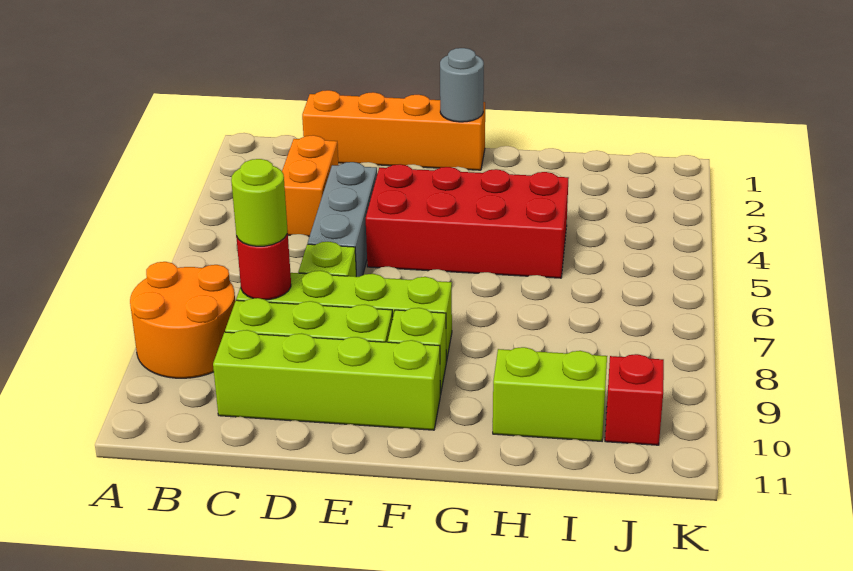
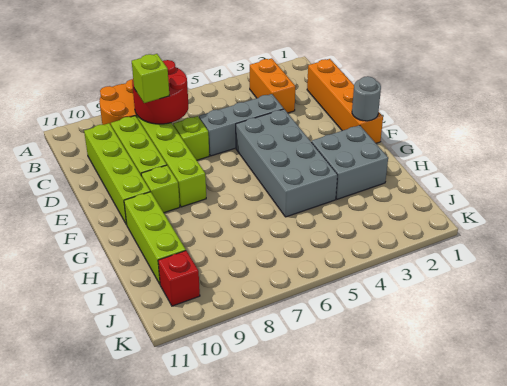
orange 1x2 brick [282,135,338,236] -> orange 1x2 brick turned to [250,58,295,113]
red 1x1 round brick [236,230,291,300] -> red 2x2 round brick [132,60,188,124]
lime 1x1 round brick [231,159,287,246] -> lime 1x1 brick [132,54,169,103]
red 2x4 brick [366,164,568,278] -> grey 2x4 brick [236,109,337,217]
none -> grey 2x2 brick [311,125,388,199]
lime 1x2 brick [493,347,607,441] -> lime 1x3 brick [124,192,186,284]

